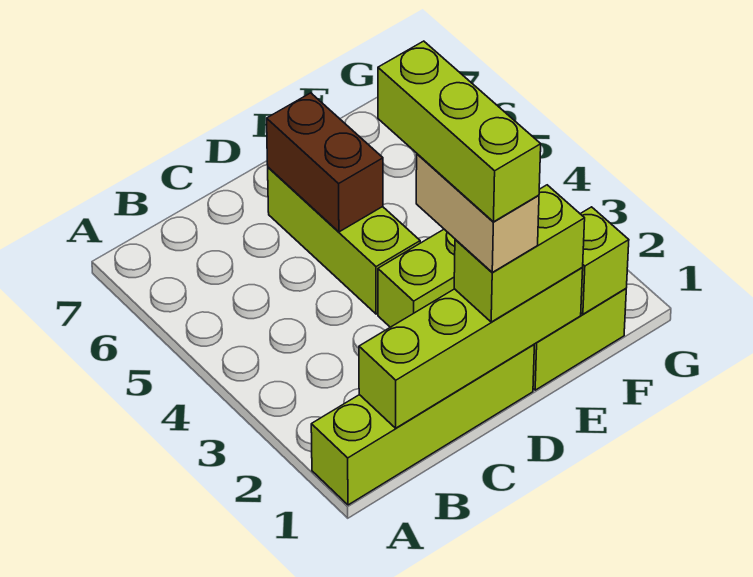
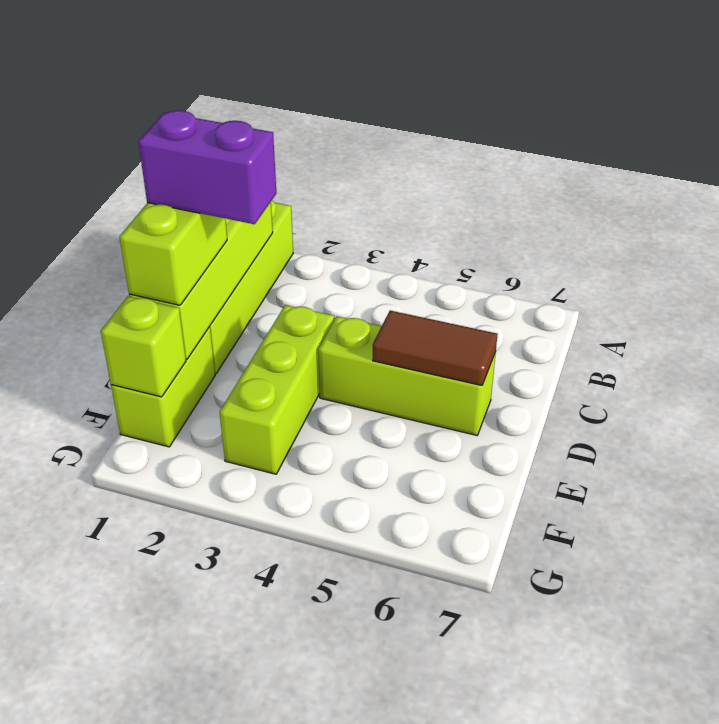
tan 1x2 brick [416,154,539,272] -> purple 1x2 brick [138,110,276,224]
lime 1x3 brick [378,41,541,222] -> none
brown 1x2 brick [267,93,383,232] -> brown 1x2 tile [373,311,498,385]

